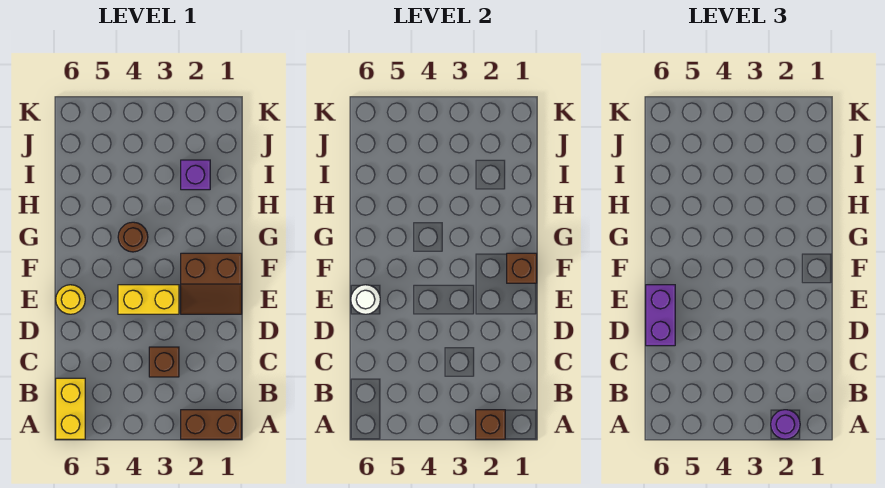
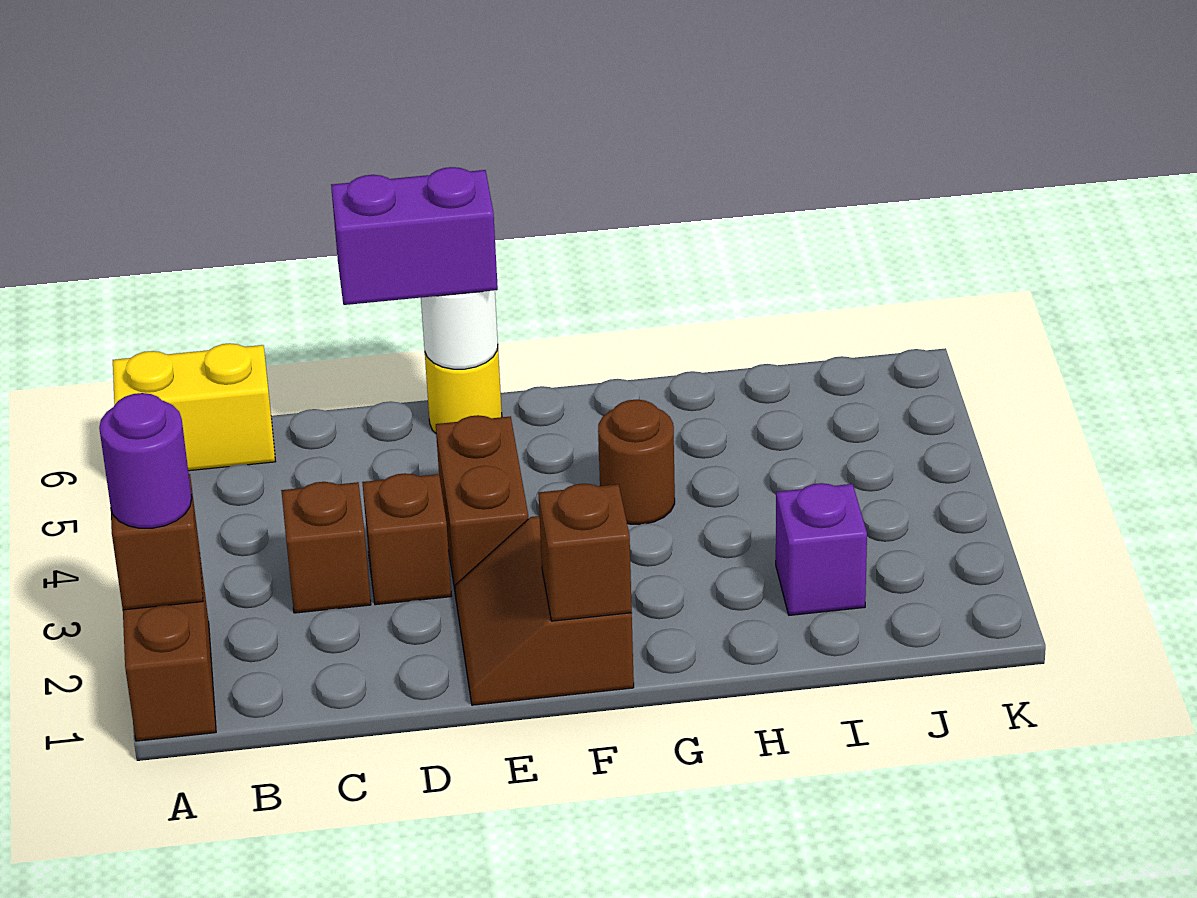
none -> brown 1x1 brick [362,473,452,605]
yellow 1x2 brick [118,285,179,314] -> brown 1x2 brick [436,415,528,596]

